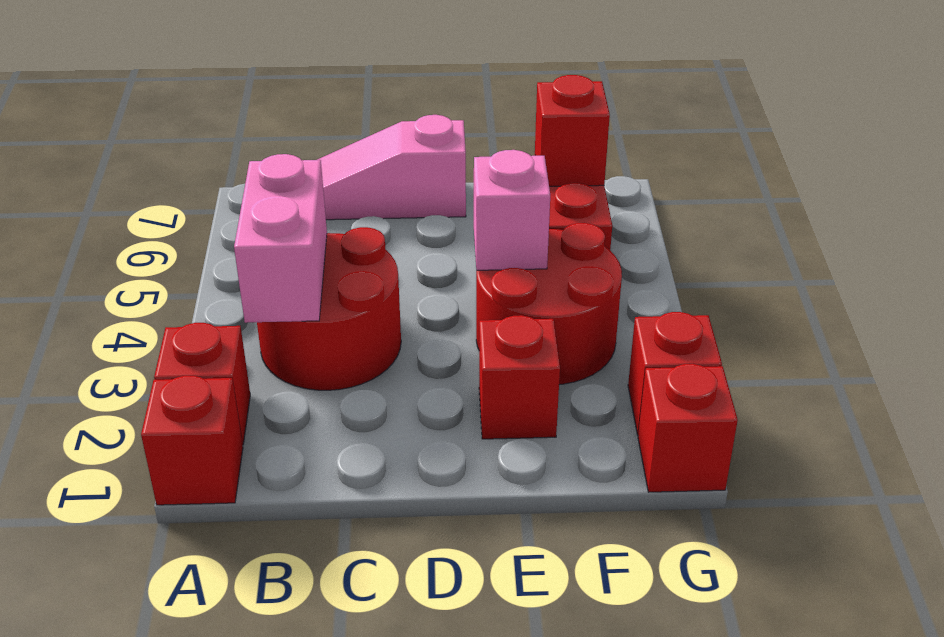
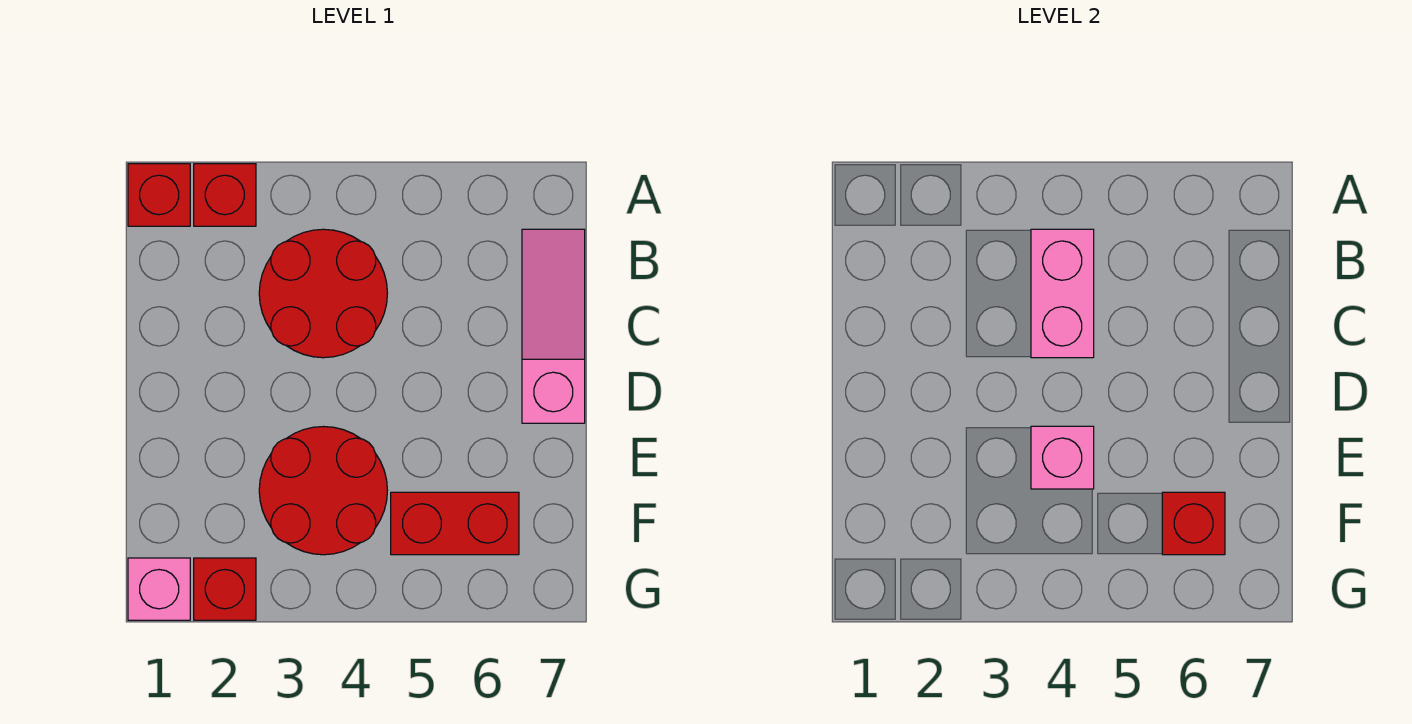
pink 1x2 brick [234,154,327,323] -> pink 1x2 brick turned to [1031,229,1094,358]
red 1x1 brick [479,315,560,439] -> none
red 1x1 brick [638,364,738,492] -> pink 1x1 brick [128,558,190,620]

